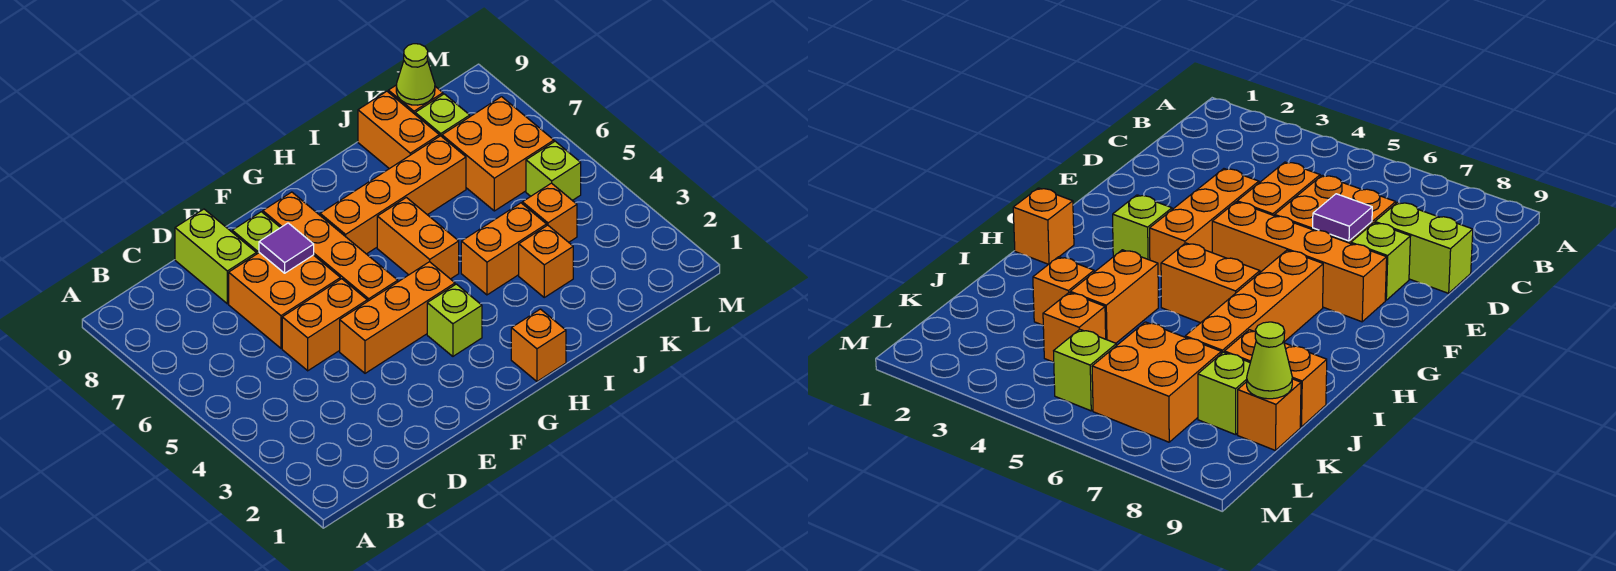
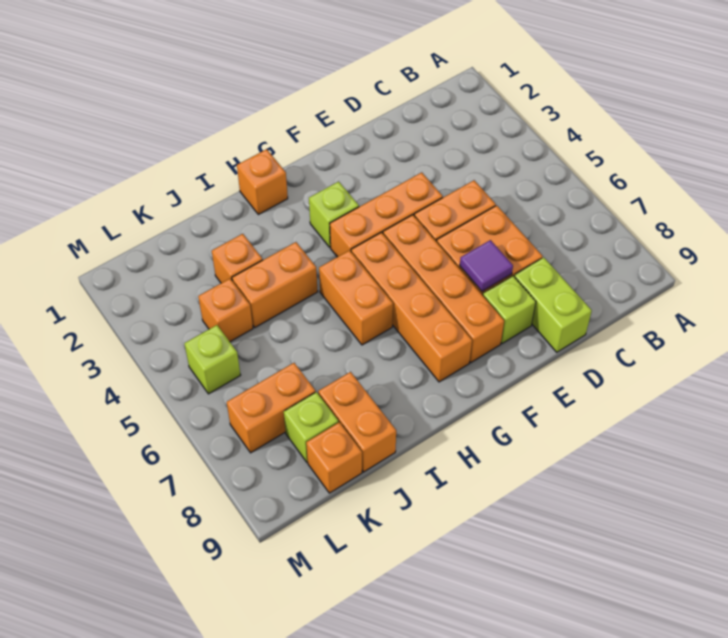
orange 1x4 brick [320,136,466,254] -> orange 1x4 brick turned to [351,232,472,382]
orange 2x2 brick [442,97,554,211] -> orange 1x2 brick [227,363,316,453]
lime 1x1 cone [396,44,435,105] -> none

